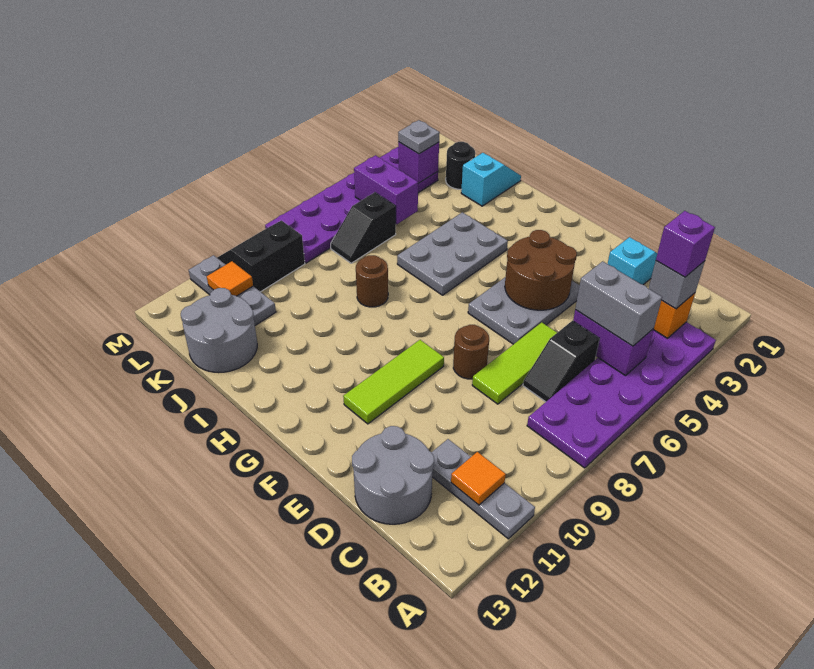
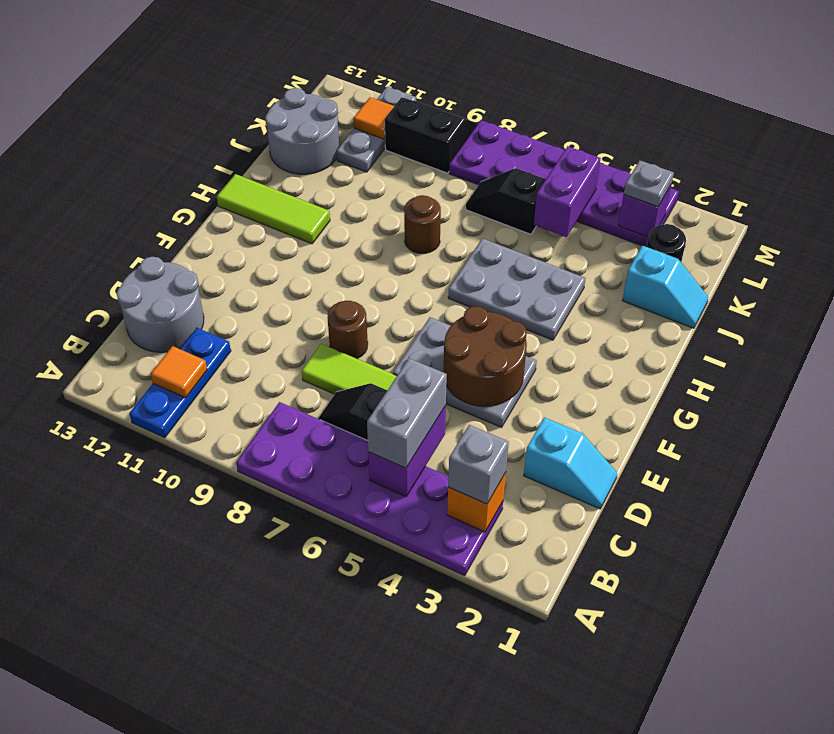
grey 1x3 plate [431,439,535,539] -> blue 1x3 plate [129,328,231,438]
purple 1x1 brick [656,211,715,277] -> none
lime 1x3 tile [343,340,444,424] -> lime 1x3 tile moved to [217,174,330,244]

